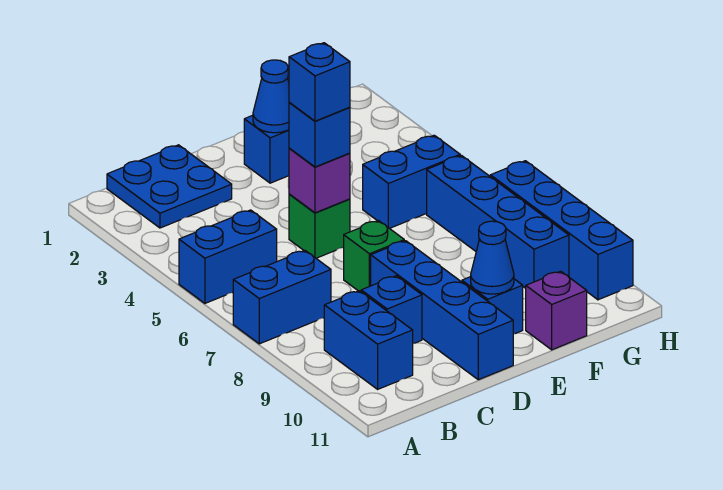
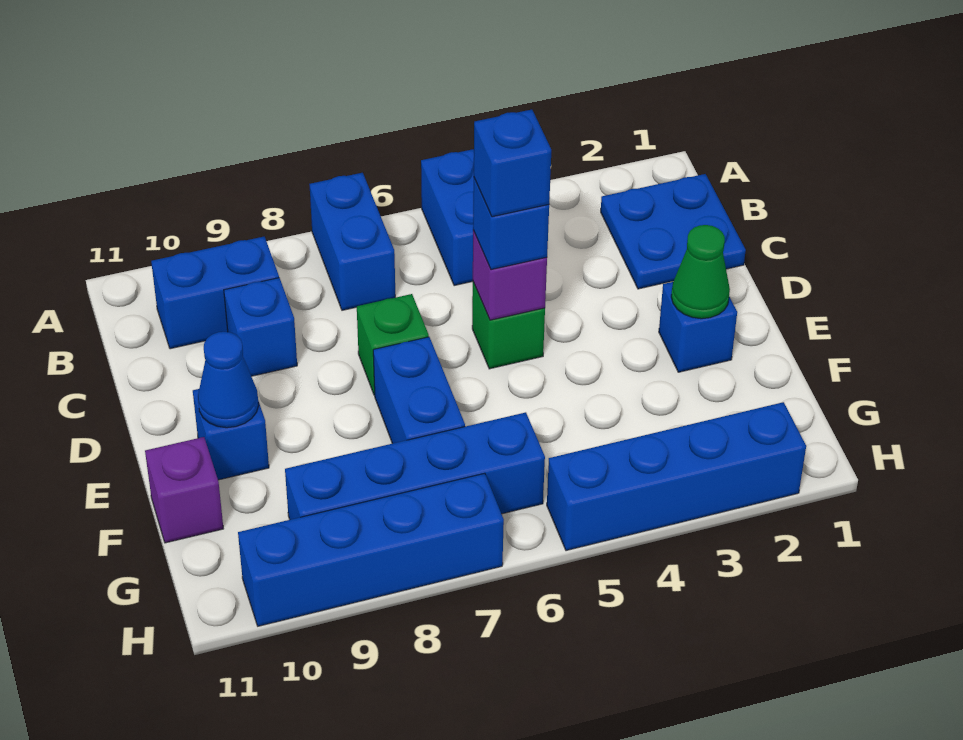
blue 1x4 brick [371,241,513,380] -> blue 1x4 brick moved to [547,402,806,551]
blue 1x1 cone [253,60,289,133] -> green 1x1 cone [671,225,730,319]
blue 1x2 brick [363,135,460,229] -> blue 1x2 brick moved to [373,337,465,444]

